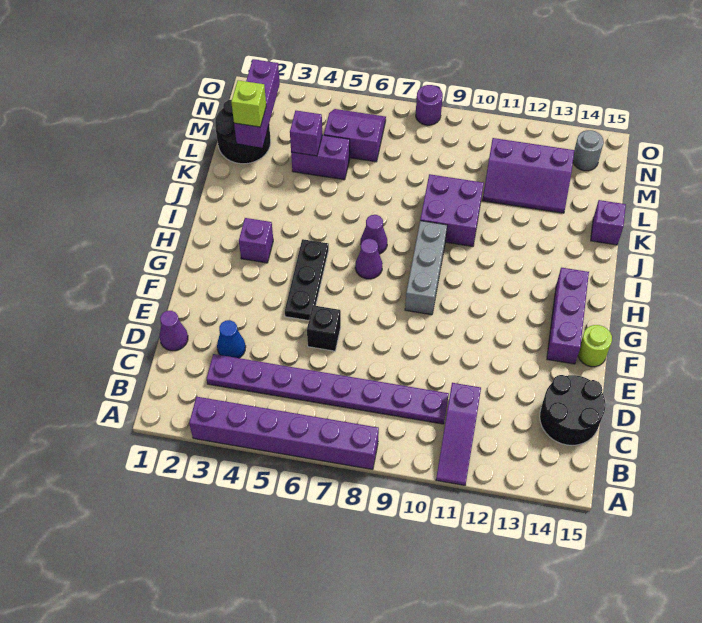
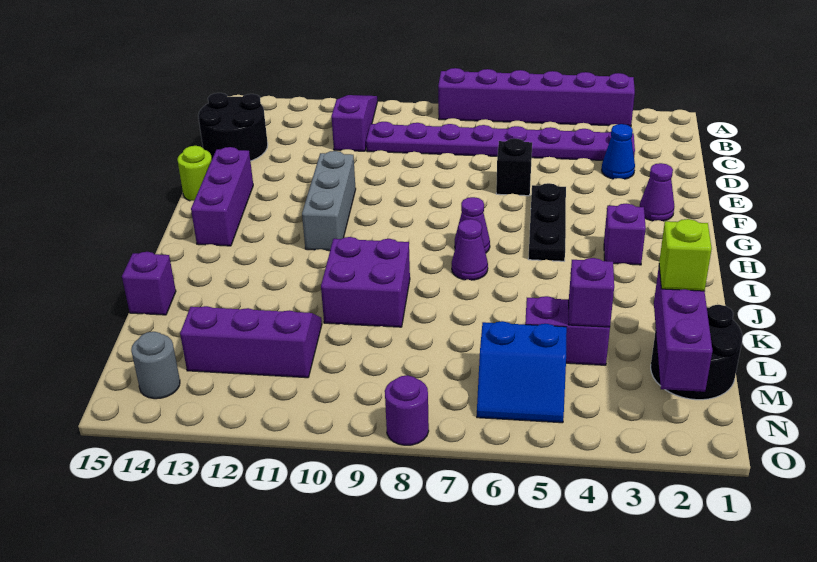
purple 1x1 cone [159,311,188,351] -> purple 1x1 cone moved to [640,163,674,221]
grey 1x3 brick [405,221,447,315] -> grey 1x3 brick moved to [302,151,356,251]
purple 2x2 slope [324,109,386,162] -> blue 2x2 slope [477,321,567,423]

